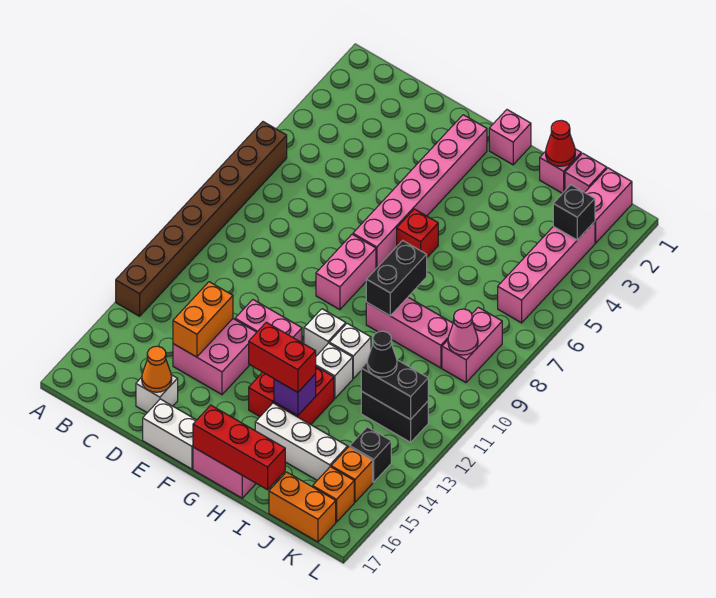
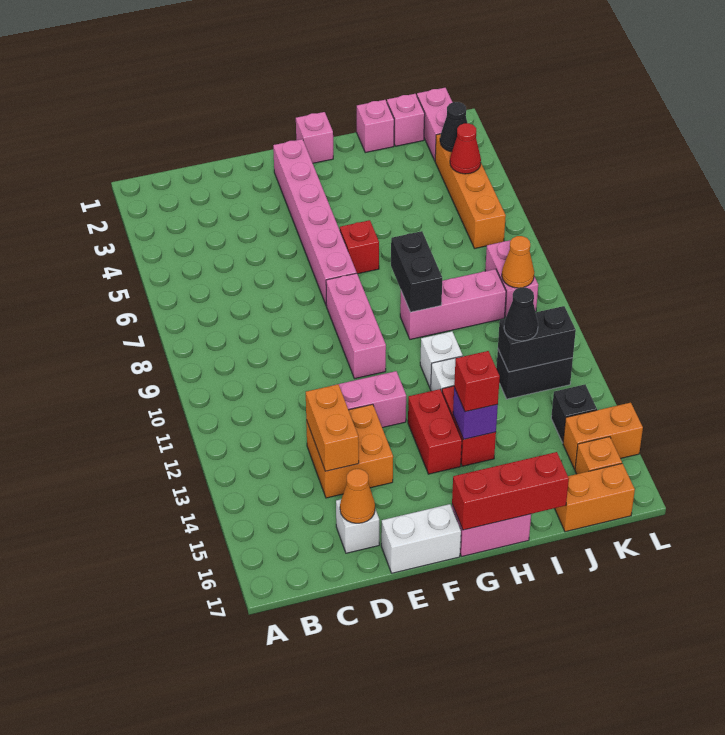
brown 1x8 brick [116,122,287,316] -> none
pink 2x2 brick [173,319,257,394] -> orange 2x2 brick [306,404,393,498]
pink 1x2 brick [316,234,376,310] -> pink 1x3 brick [326,273,386,379]
white 1x1 brick [304,309,346,356] -> none
red 1x2 brick [249,322,316,392] -> red 1x1 brick [454,351,500,412]
white 1x3 brick [255,403,348,480] -> none
red 1x1 cone [546,120,575,166] -> red 1x1 cone moved to [450,123,481,174]
pink 1x4 brick [498,222,595,323] -> orange 1x4 brick [435,134,506,249]
black 1x1 brick [553,185,595,240] -> black 1x1 cone [440,102,467,152]
pink 1x1 cone [448,309,478,355] -> orange 1x1 cone [502,236,534,288]
orange 1x1 brick [331,447,373,502] -> orange 1x2 brick [563,403,643,469]

